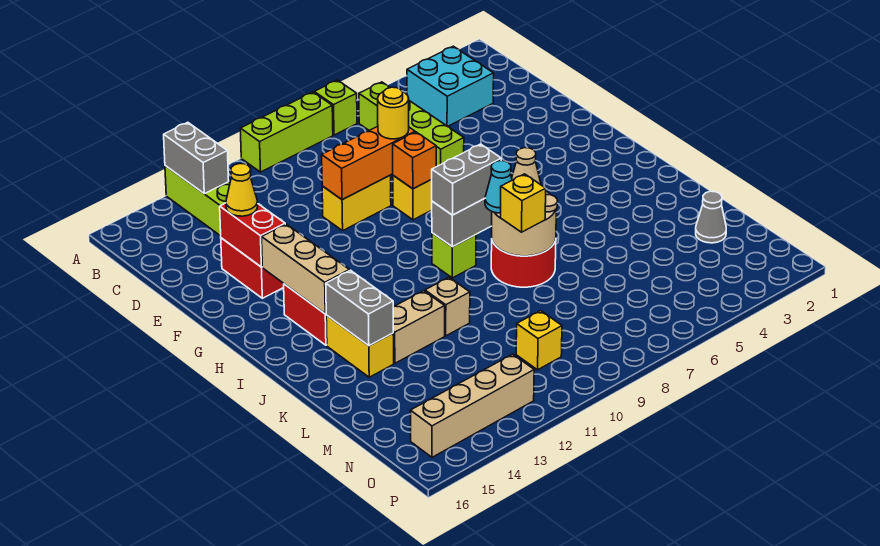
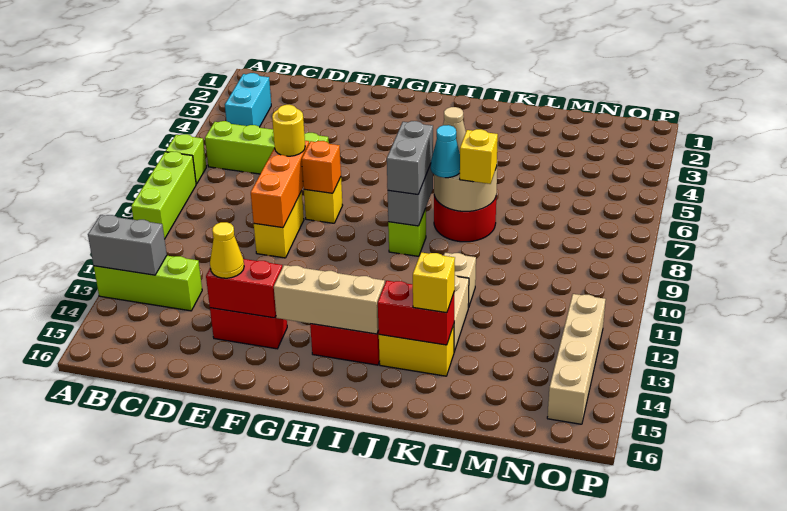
cyan 2x2 brick [407,46,494,126] -> cyan 1x2 brick [225,73,271,127]
grey 1x2 brick [326,270,393,346] -> red 1x2 brick [378,281,454,345]
grey 1x1 cone [696,191,726,243] -> none
yellow 1x1 brick [516,311,562,370] -> yellow 1x1 brick moved to [413,252,455,313]

